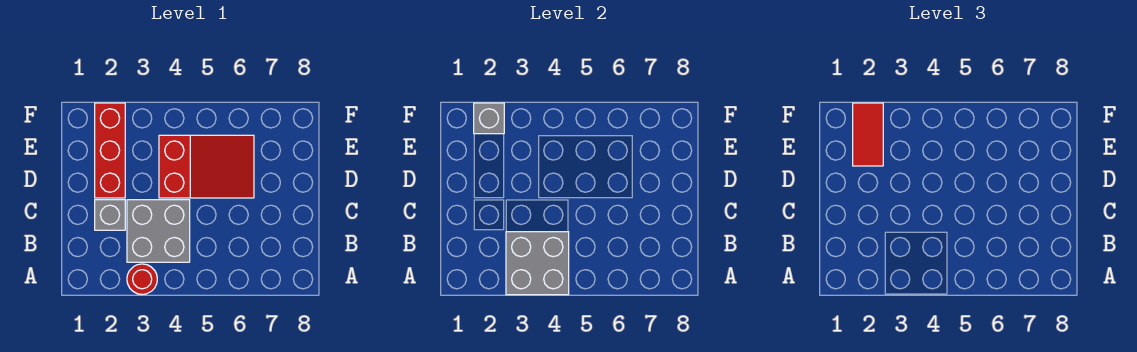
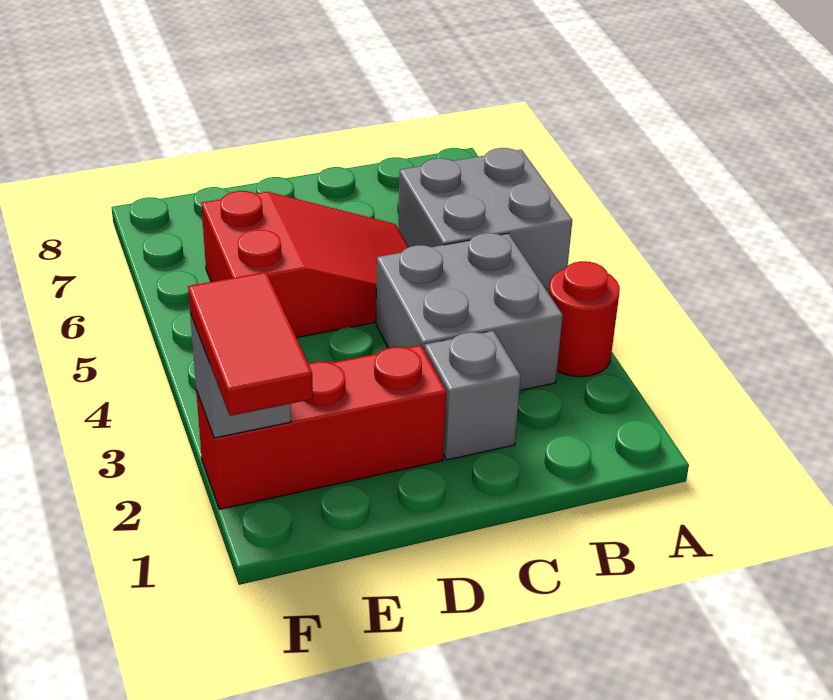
grey 2x2 brick [506,232,569,295] -> grey 2x2 brick moved to [398,148,572,289]
red 2x3 slope [159,135,254,198] -> red 2x3 slope turned to [201,191,409,338]
red 1x2 tile [853,103,883,166] -> red 1x2 tile turned to [188,272,313,416]

